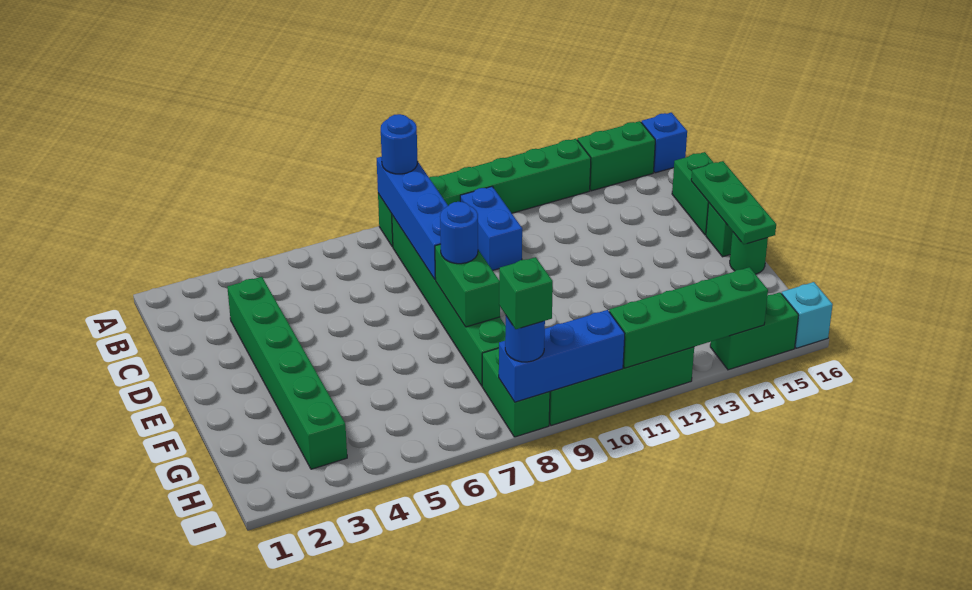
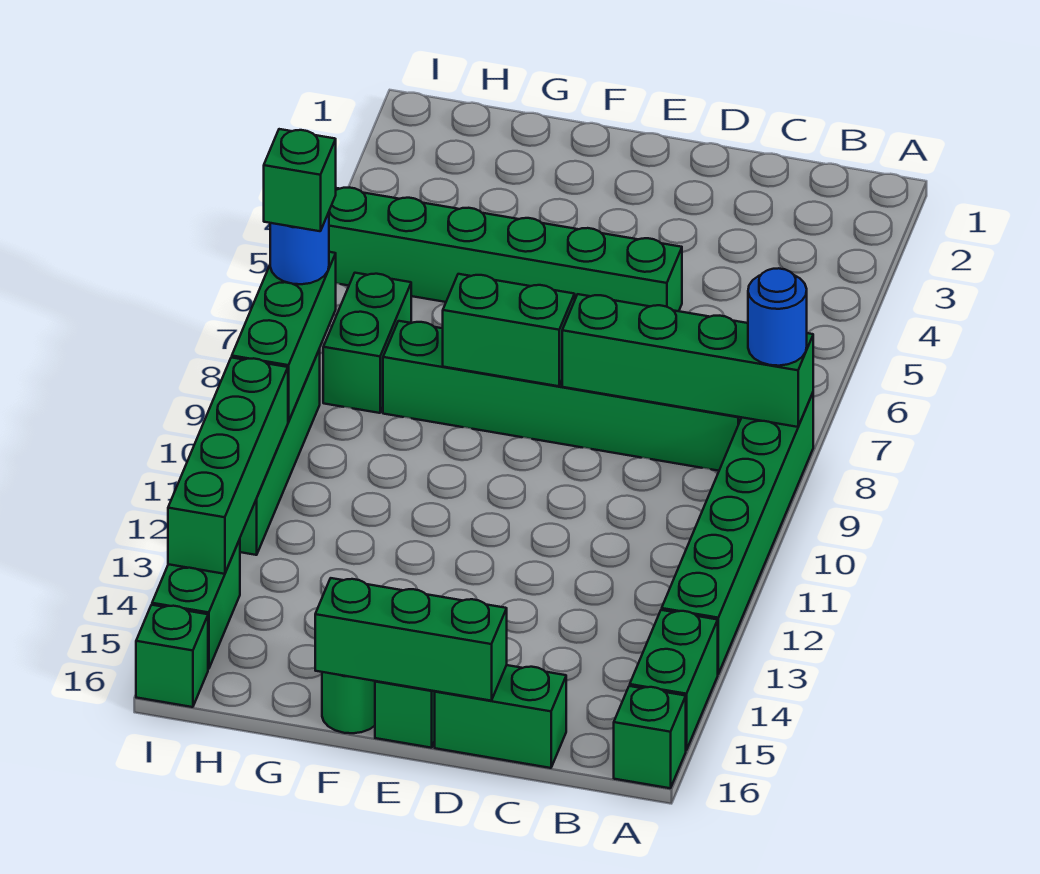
blue 1x4 brick [377,157,448,280] -> green 1x4 brick [562,294,813,427]
blue 1x1 brick [641,113,687,173] -> green 1x1 brick [614,686,686,788]
blue 1x2 brick [460,187,522,271] -> none
green 1x6 brick [227,277,347,469] -> green 1x6 brick moved to [329,188,682,311]
green 1x3 plate [691,161,776,244] -> green 1x3 brick [315,578,507,701]
blue 1x1 round brick [440,202,478,264] -> none
green 1x2 brick [482,348,550,437] -> green 1x2 brick turned to [323,273,411,413]
blue 1x3 brick [499,310,625,402] -> green 1x3 brick [232,252,336,422]
cyan 1x1 brick [782,282,833,348] -> green 1x1 brick [136,605,208,707]

